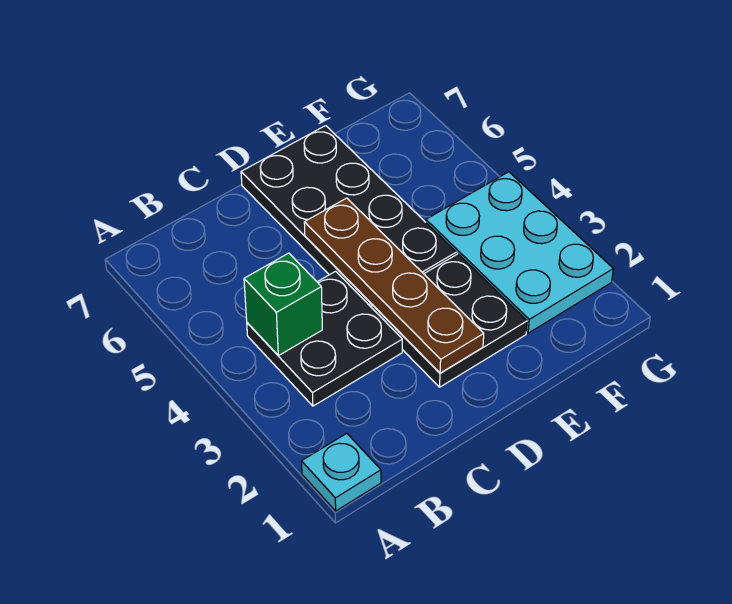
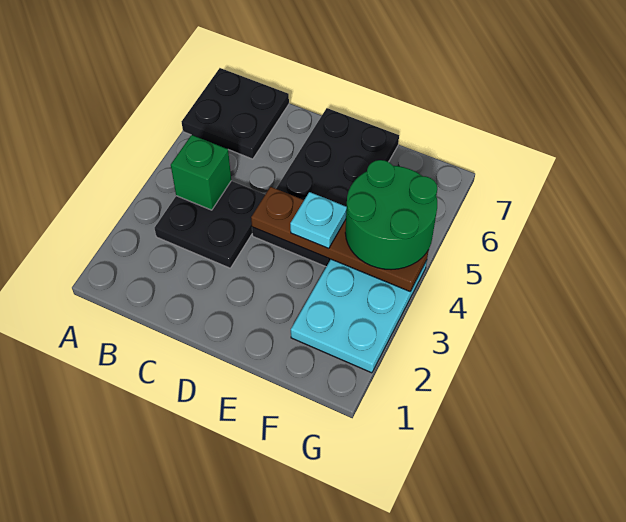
cyan 1x1 plate [302,433,381,511] -> cyan 1x1 plate moved to [290,192,347,249]
black 2x2 plate [372,254,527,387] -> black 2x2 plate moved to [182,68,289,159]
brown 1x4 plate [304,198,484,373] -> brown 1x4 plate turned to [251,187,428,291]
none -> green 2x2 round brick [345,160,437,270]

